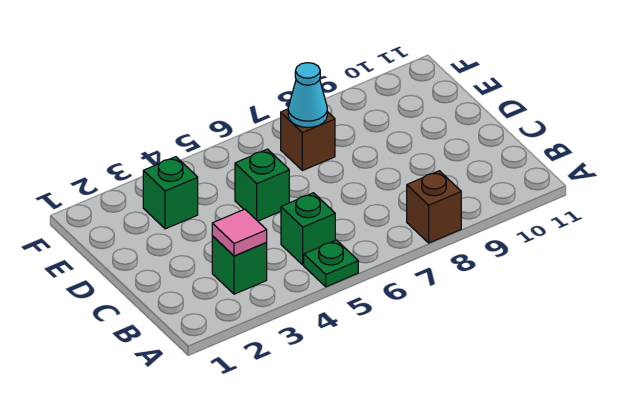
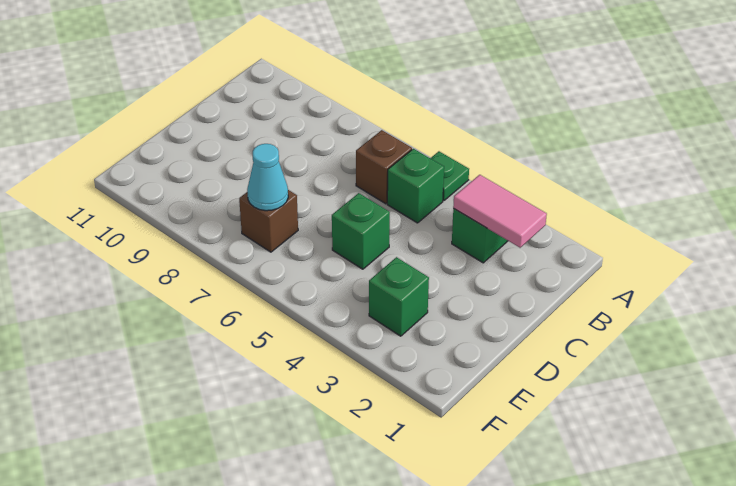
brown 1x1 brick [407,171,461,243] -> brown 1x1 brick moved to [356,130,412,204]
pink 1x1 tile [212,209,267,256] -> pink 1x2 tile [453,175,547,248]

